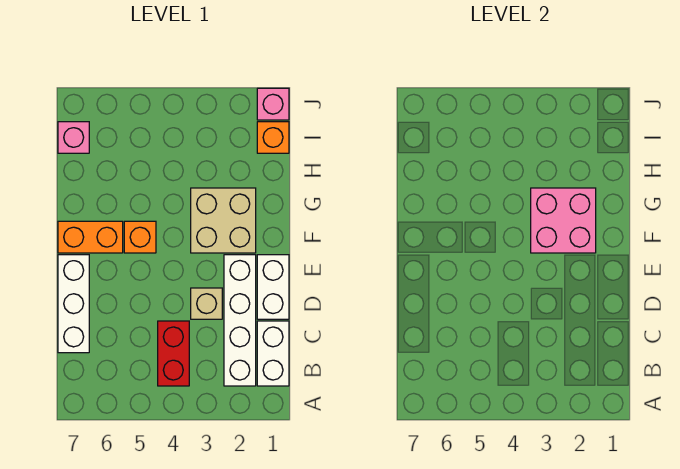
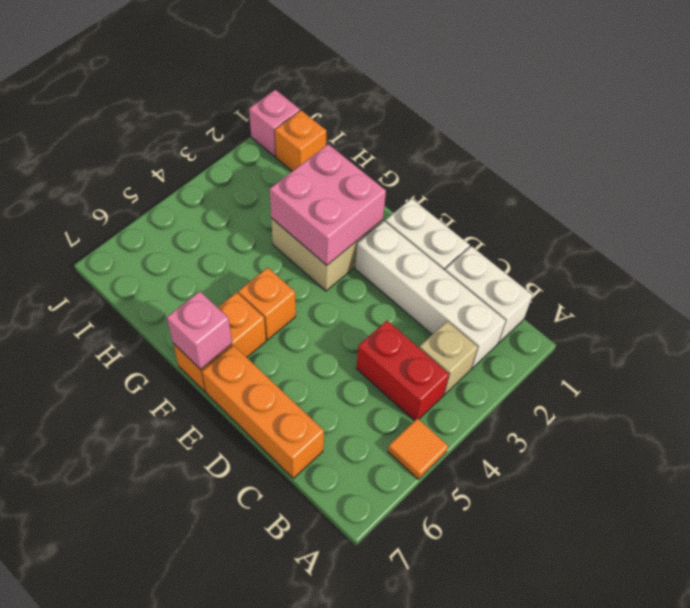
none -> orange 1x1 tile [388,418,448,479]
white 1x3 brick [58,255,89,353] -> orange 1x3 brick [202,345,324,478]
tan 1x1 brick [191,288,222,319] -> tan 1x1 brick moved to [420,321,478,395]
pink 1x1 brick [58,122,89,153] -> pink 1x1 brick moved to [167,291,232,369]

